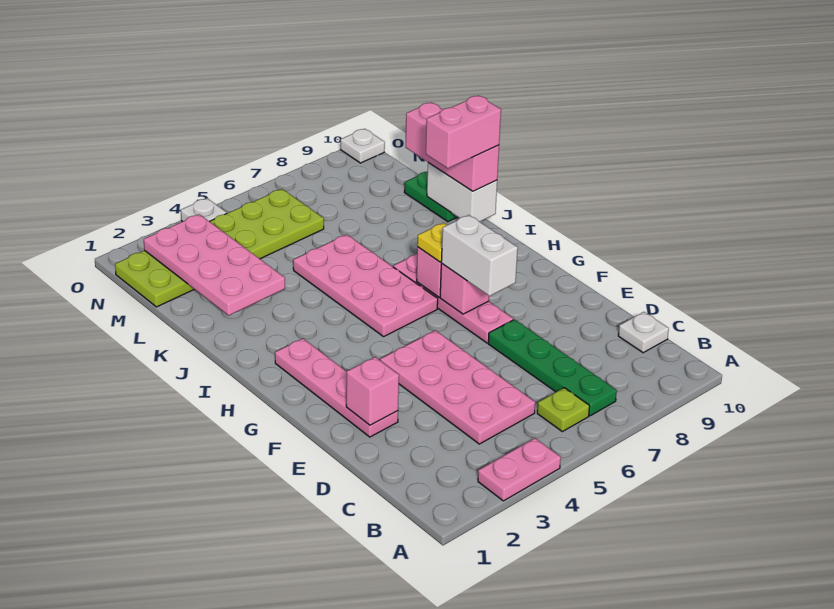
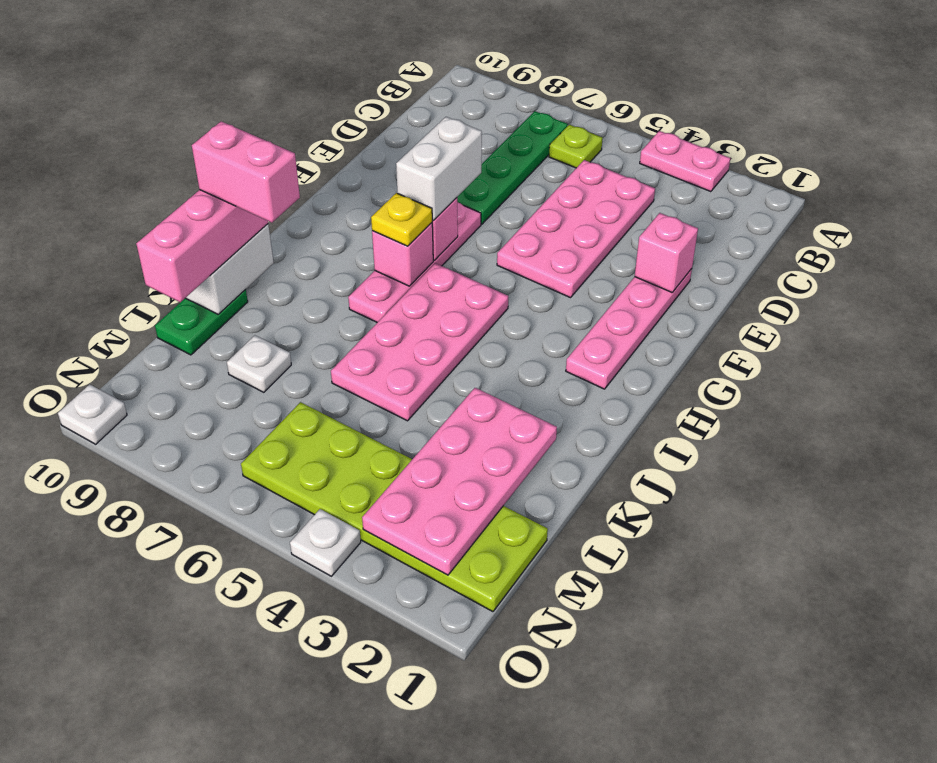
white 1x1 plate [618,312,669,353] -> white 1x1 plate moved to [227,335,291,392]

